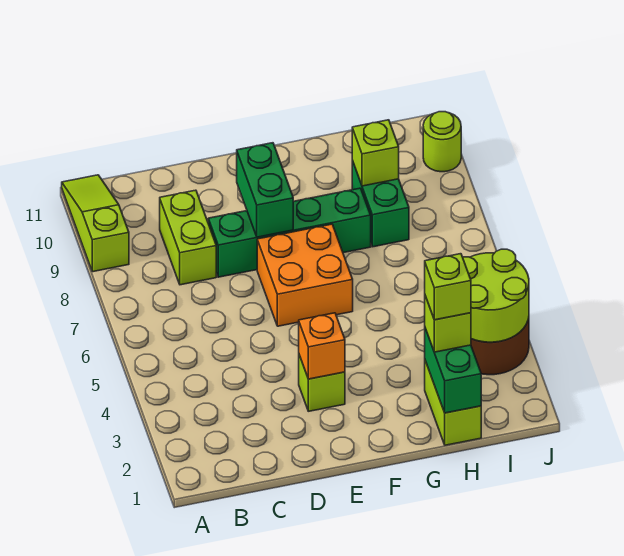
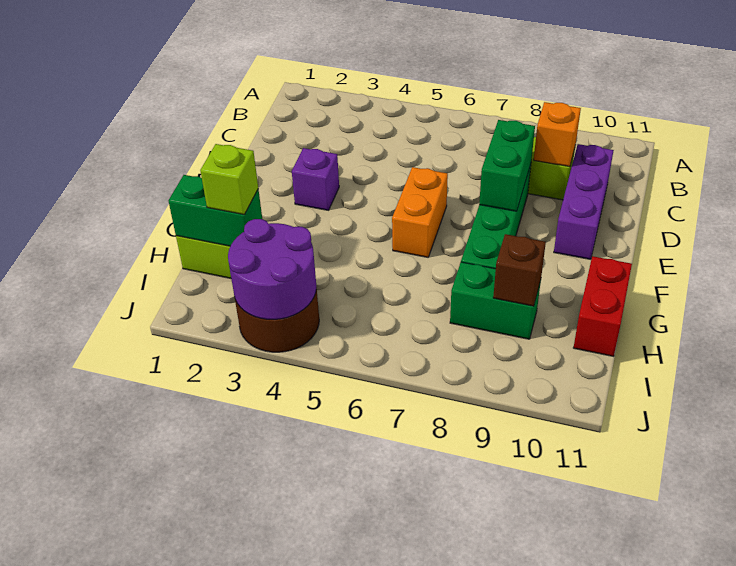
lime 1x3 slope [62,175,129,272] -> none
none -> purple 1x3 brick [554,144,614,259]
lime 1x1 brick [299,355,345,411] -> purple 1x1 brick [292,148,339,210]
orange 1x1 brick [299,313,345,379] -> orange 1x1 brick moved to [534,102,581,167]
orange 2x2 brick [257,224,353,326] -> orange 1x2 brick [392,167,448,257]
green 1x2 brick [237,143,293,237] -> green 1x2 brick turned to [479,120,535,211]
none -> red 1x2 brick [573,256,632,356]
lime 1x1 brick [425,254,471,320] -> none
lime 1x1 brick [352,120,399,186] -> brown 1x1 brick [493,234,546,306]
lime 2x2 round brick [463,249,529,342] -> purple 2x2 round brick [228,219,316,319]
lime 1x1 round brick [423,112,461,172] -> none

